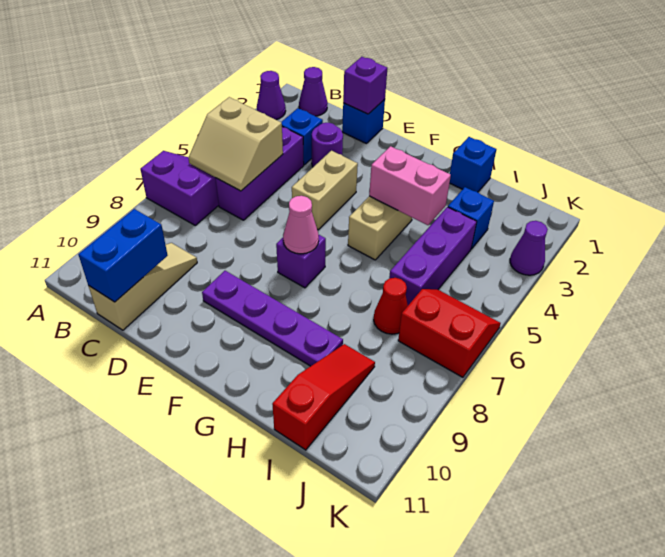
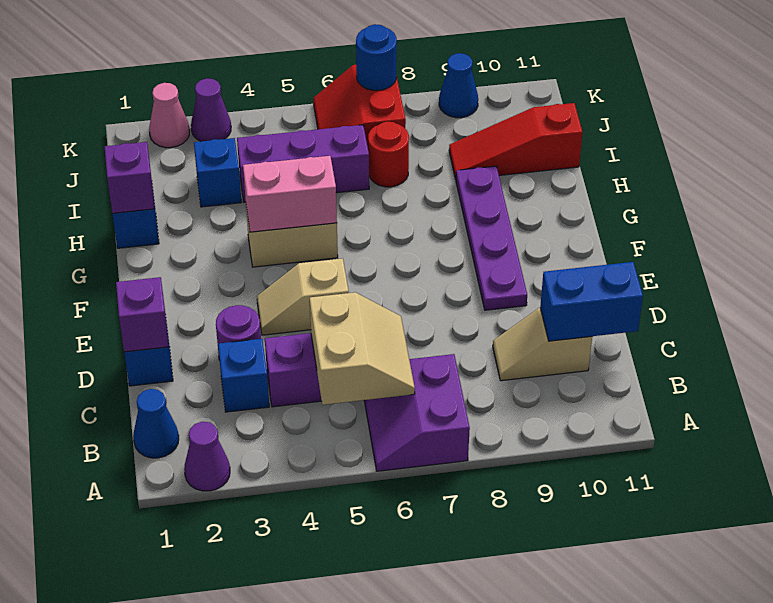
purple 1x1 cone [299,67,328,116] -> blue 1x1 cone [133,389,179,458]
tan 1x3 slope [89,243,197,330] -> tan 1x2 slope [493,308,592,381]
tan 1x2 brick [292,151,358,230] -> tan 1x2 slope [257,258,349,335]
purple 1x1 brick [276,235,326,288] -> purple 1x1 brick moved to [105,142,155,213]
pink 1x1 cone [283,196,319,254] -> pink 1x1 cone moved to [149,83,190,148]
pink 1x2 brick [369,146,451,225] -> pink 1x2 brick turned to [243,156,337,232]
red 1x1 cone [374,278,408,334] -> red 1x1 round brick [368,122,409,187]
none -> blue 1x1 round brick [356,24,397,90]
none -> blue 1x1 cone [439,53,478,118]

